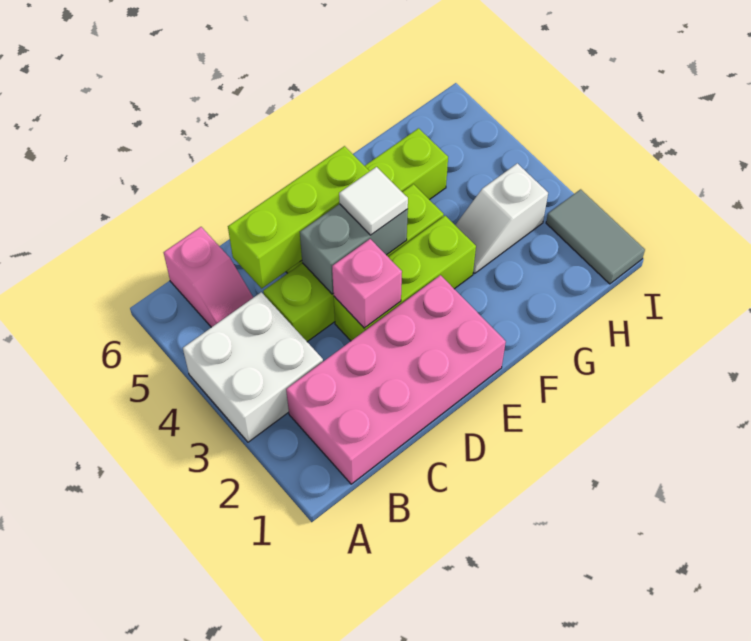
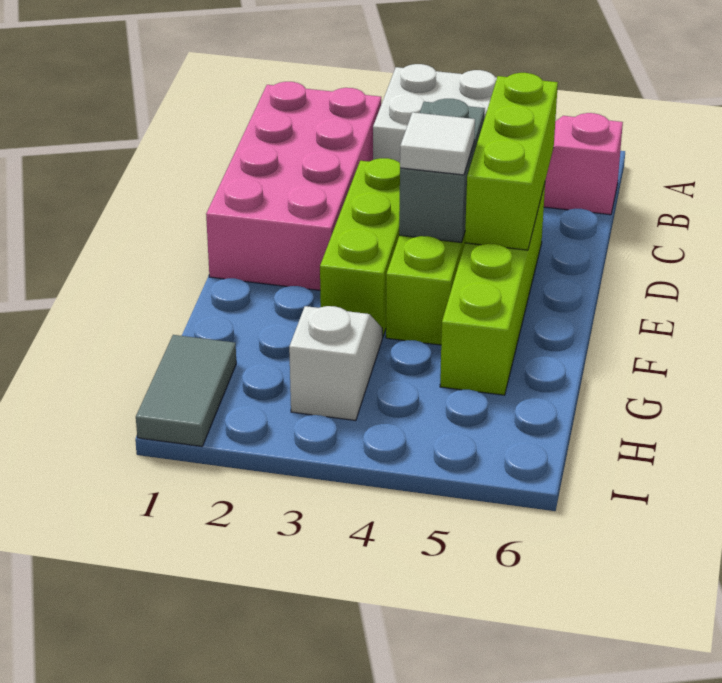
pink 1x1 brick [332,239,402,328] -> none
grey 1x2 tile [546,189,645,284] -> grey 1x2 tile turned to [136,335,236,447]

